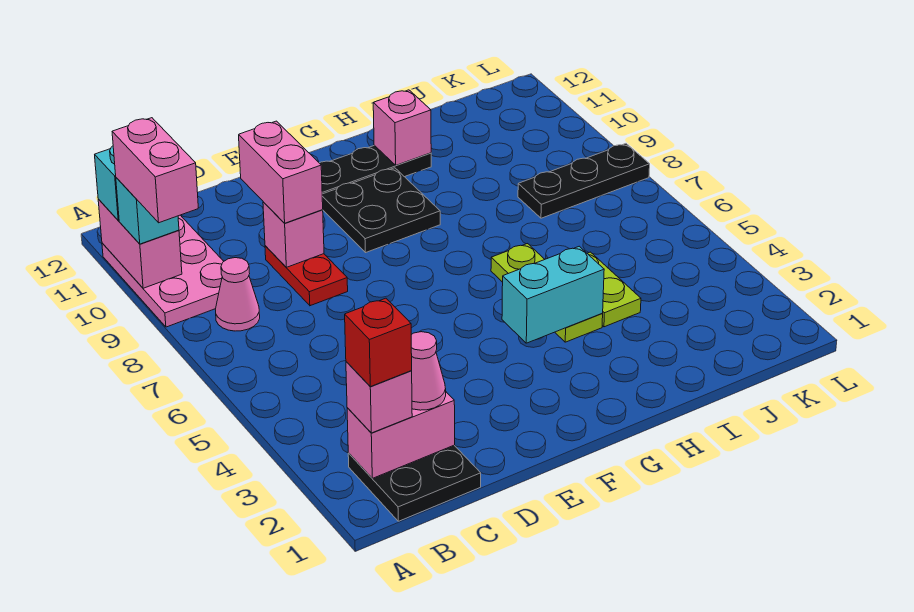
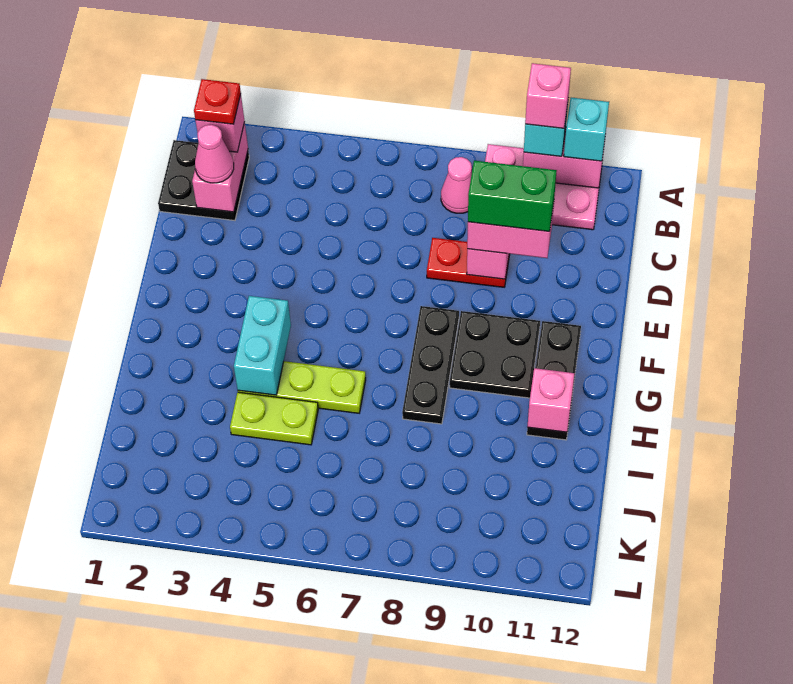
pink 1x2 brick [112,118,198,223] -> pink 1x1 brick [525,63,571,128]
red 1x1 brick [345,298,412,387] -> red 1x1 plate [194,79,241,124]
none -> green 1x2 brick [468,161,557,231]
black 1x3 plate [518,144,650,218] -> black 1x3 plate moved to [402,306,459,424]

